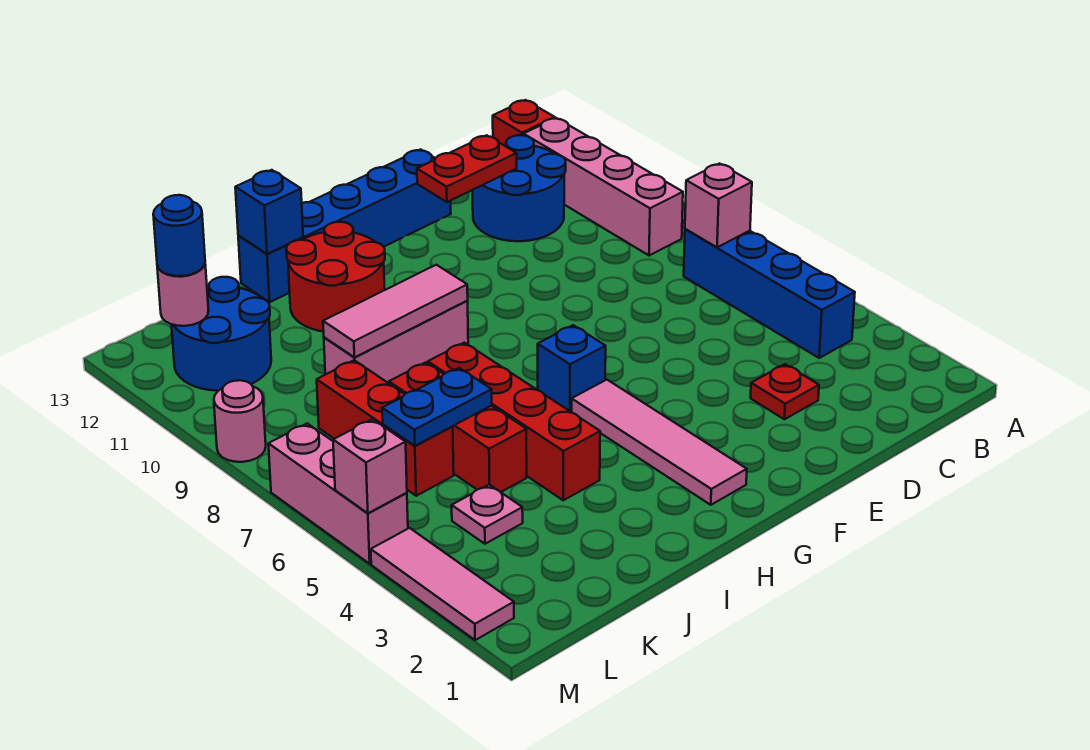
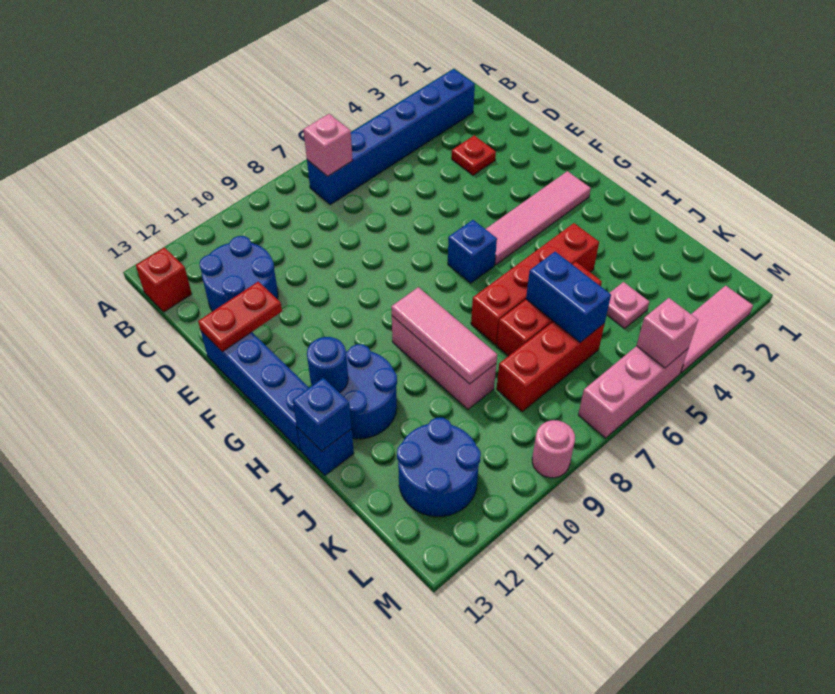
blue 1x4 brick [684,229,855,358] -> blue 1x6 brick [307,69,475,205]
pink 1x4 brick [524,118,683,256] -> none
red 1x2 plate [417,135,517,202] -> red 1x2 plate turned to [198,282,282,352]
red 2x2 round brick [286,222,385,332] -> blue 2x2 round brick [340,344,397,439]
blue 1x2 plate [382,368,492,446] -> blue 1x2 brick [526,252,611,342]
pink 1x1 round brick [157,265,208,326] -> none
blue 1x1 round brick [153,195,205,276] -> blue 1x1 round brick moved to [307,337,348,393]

